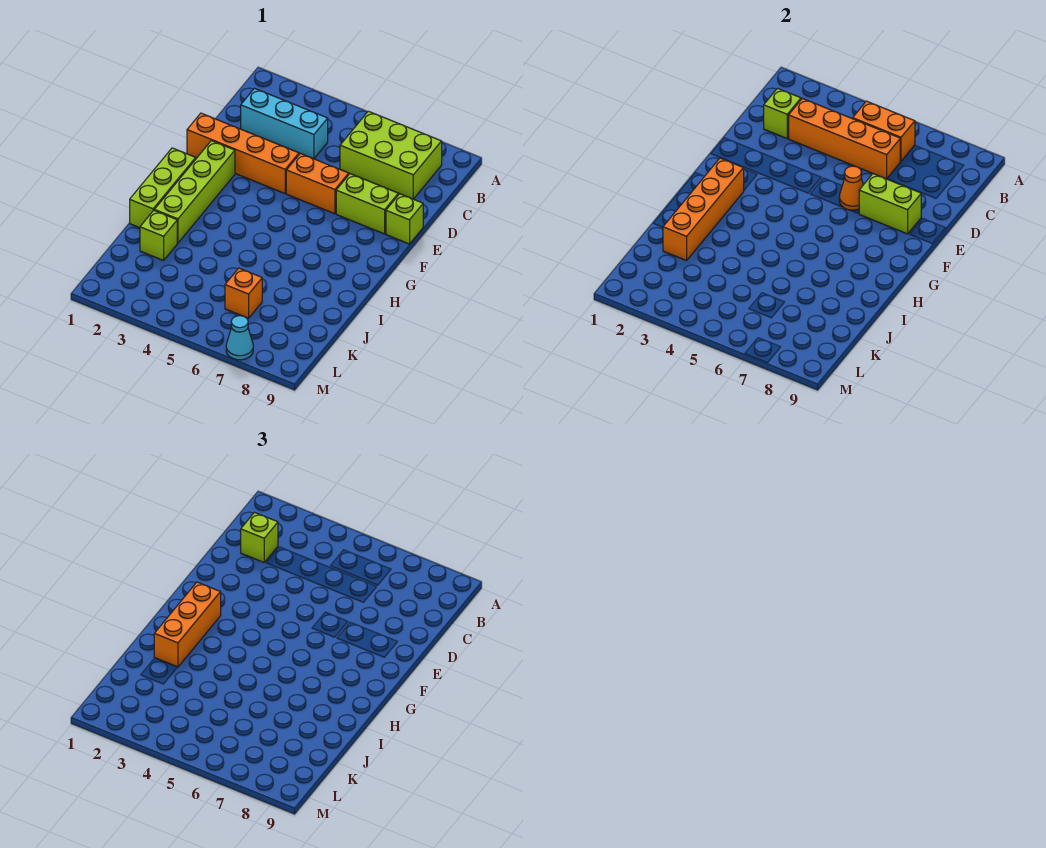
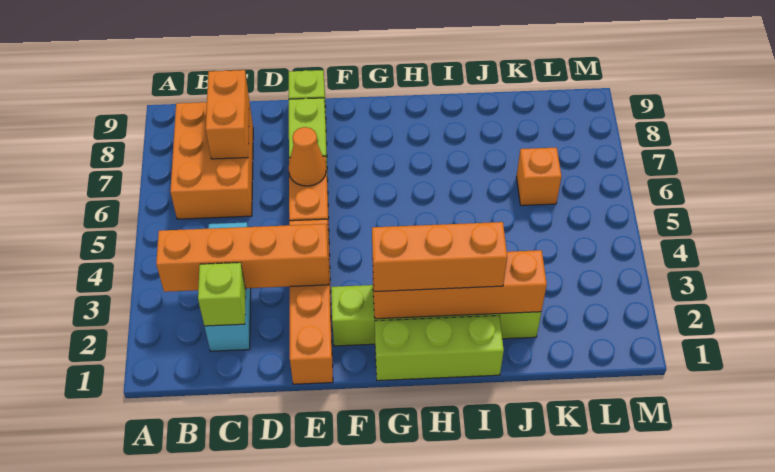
orange 1x2 brick [853,101,915,161] -> orange 1x2 brick moved to [206,70,249,159]
lime 2x3 brick [340,111,442,199] -> orange 2x3 brick [170,102,253,219]
lime 1x1 brick [241,512,278,562] -> none
orange 1x4 brick [789,98,900,179] -> orange 1x4 brick turned to [156,224,329,292]
lime 1x2 brick [859,174,921,234] -> none
cyan 1x1 cone [226,316,253,360] -> none

